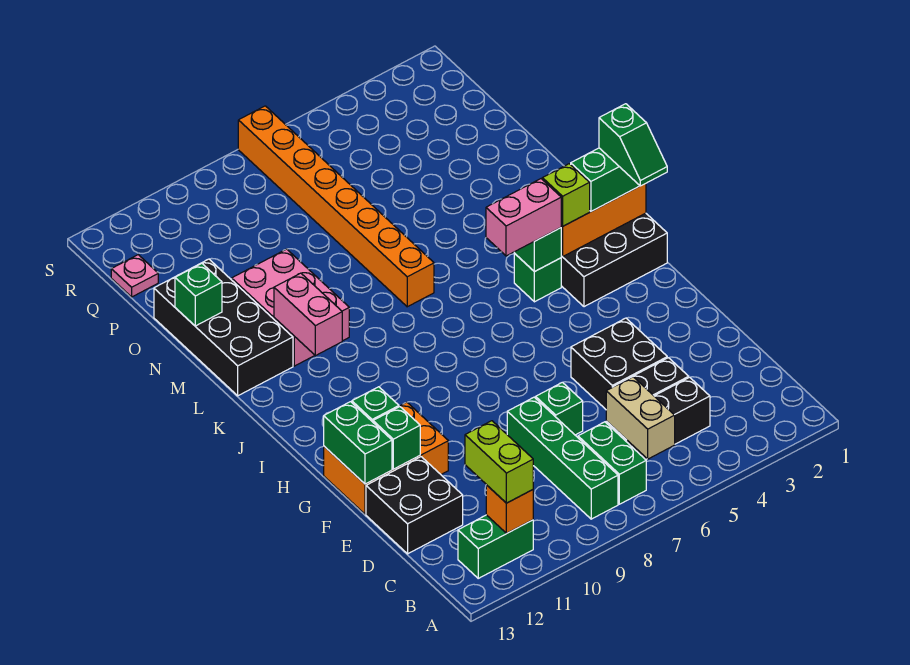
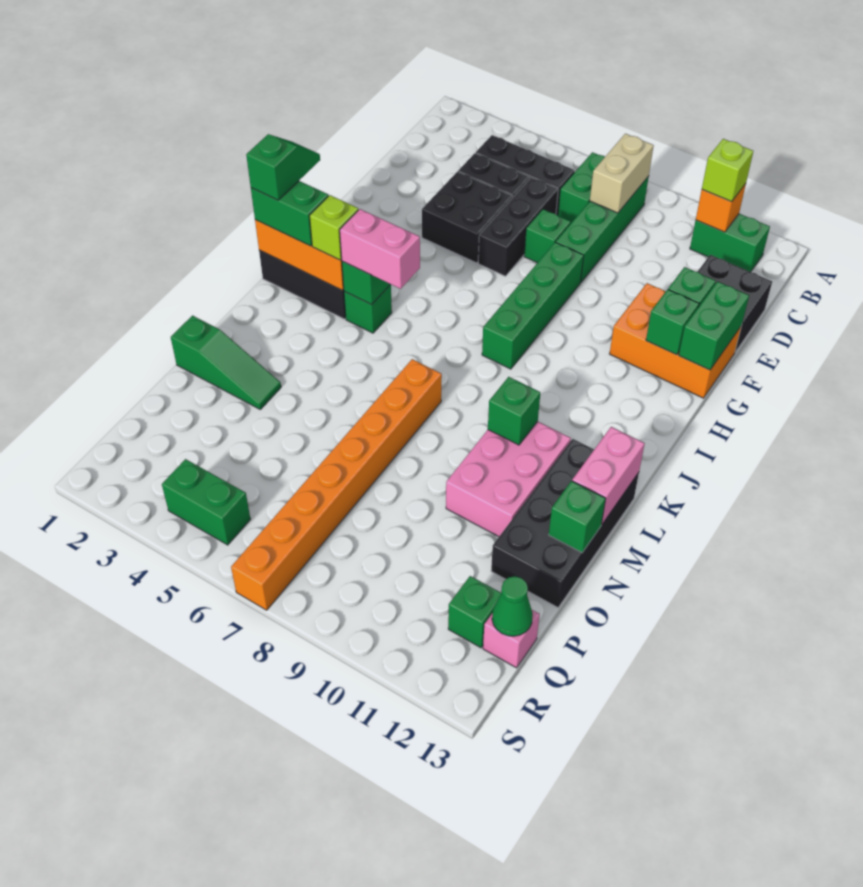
tan 1x2 brick [606,377,675,459] -> tan 1x2 brick moved to [590,134,654,213]
lime 1x2 brick [465,421,533,503] -> lime 1x1 brick [702,139,753,202]
none -> black 1x3 brick [478,177,558,276]
none -> green 1x4 brick [482,242,584,369]
pink 1x2 brick [274,273,342,356] -> pink 1x2 brick moved to [572,427,645,524]
none -> green 1x1 brick [488,377,540,445]
none -> green 1x3 slope [171,316,281,409]
none -> green 1x1 brick [448,576,501,648]
pink 1x1 plate [111,255,158,297] -> pink 1x1 brick [483,610,540,668]
none -> green 1x1 cone [492,576,533,636]
none -> green 1x2 brick [162,459,251,545]

